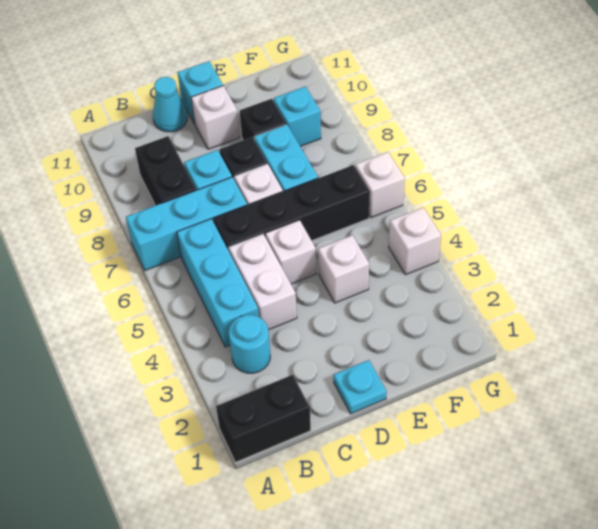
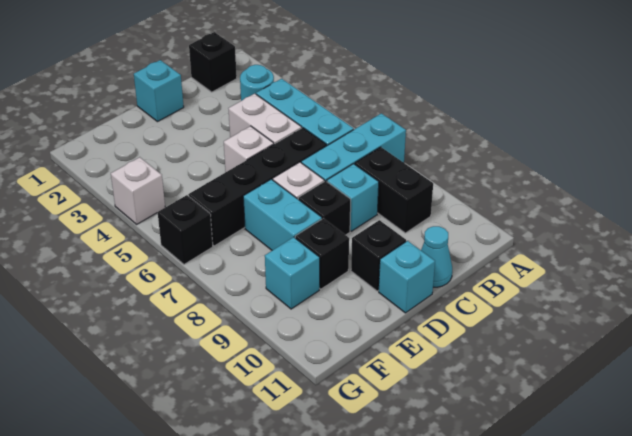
black 1x2 brick [216,375,311,462] -> black 1x1 brick [189,32,237,92]
cyan 1x1 plate [334,360,387,414] -> cyan 1x1 brick [134,60,184,122]
white 1x1 brick [191,86,240,149] -> black 1x1 brick [351,220,406,291]
white 1x1 brick [318,235,369,303] -> none
white 1x1 brick [355,152,405,218] -> black 1x1 brick [158,195,213,264]

